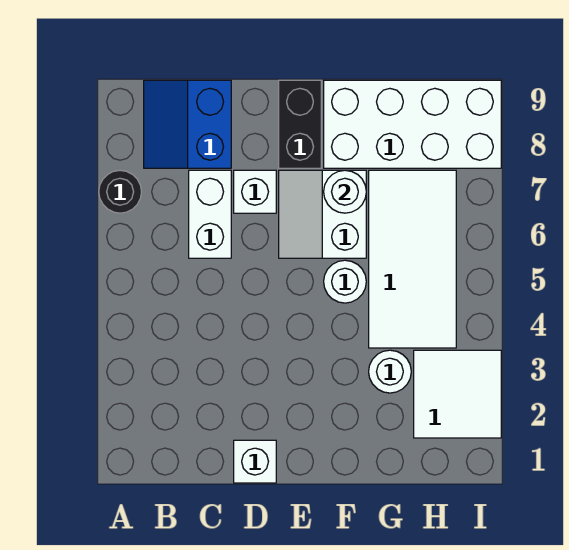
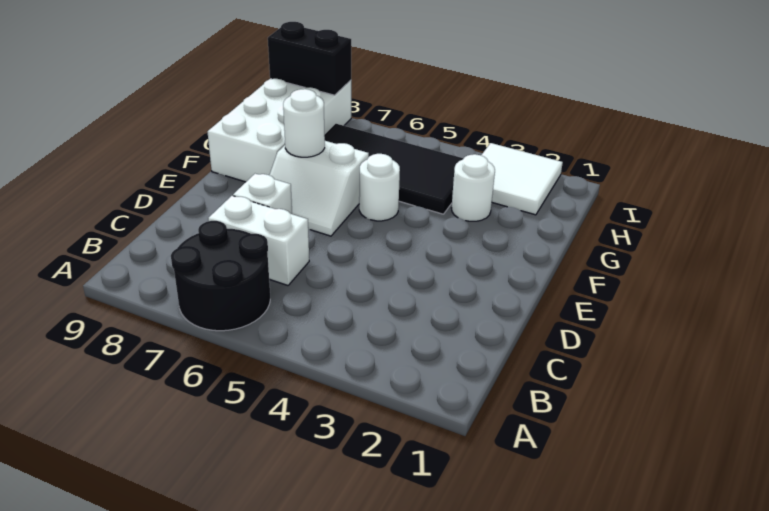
black 1x1 round brick [99,170,141,213] -> black 2x2 round brick [171,221,270,331]
blue 2x2 slope [144,80,231,168] -> none
white 1x1 brick [234,440,276,483] -> none
black 1x2 brick [279,80,321,168] -> black 1x2 brick moved to [268,22,351,95]
white 2x4 tile [369,170,456,348] -> black 2x4 tile [324,124,464,214]

